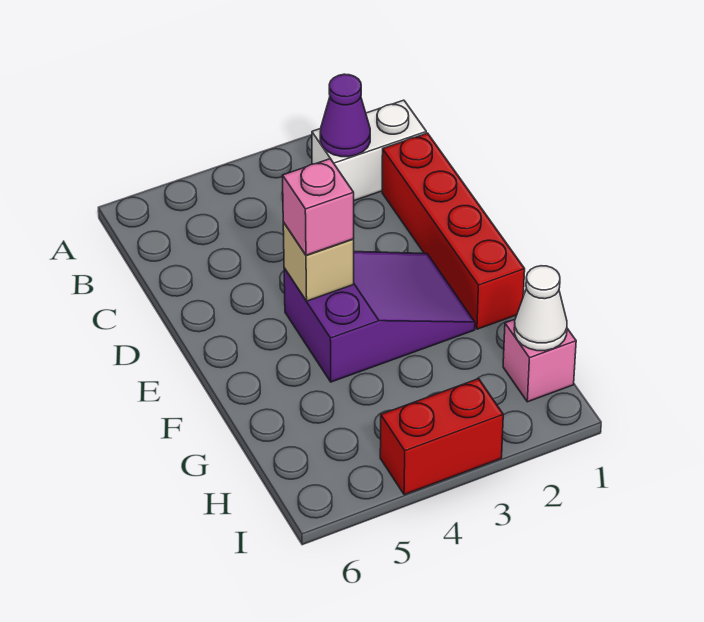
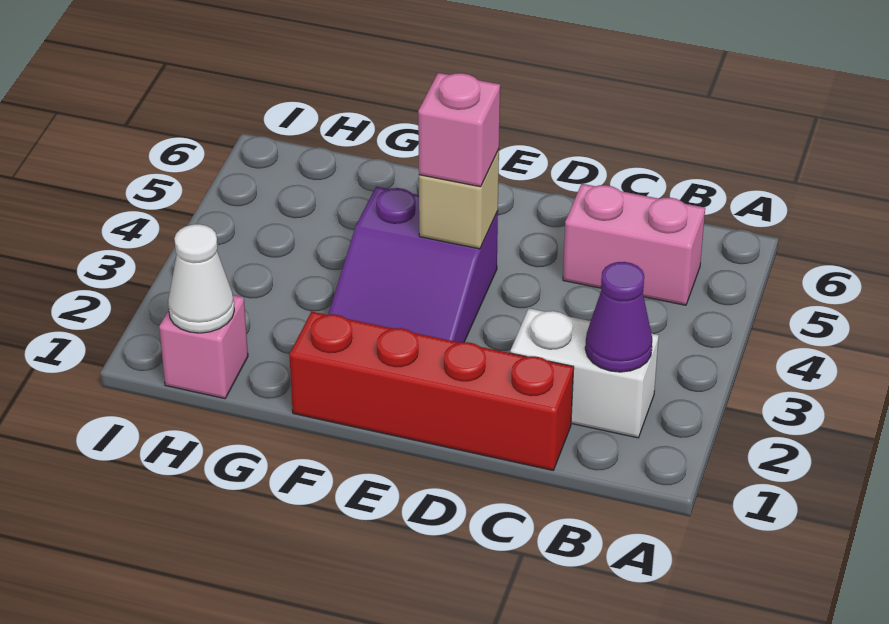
white 1x2 brick [312,100,426,201] -> white 1x2 brick turned to [510,308,659,438]
none -> pink 1x2 brick [563,184,705,305]
red 1x2 brick [380,379,503,495] -> none

